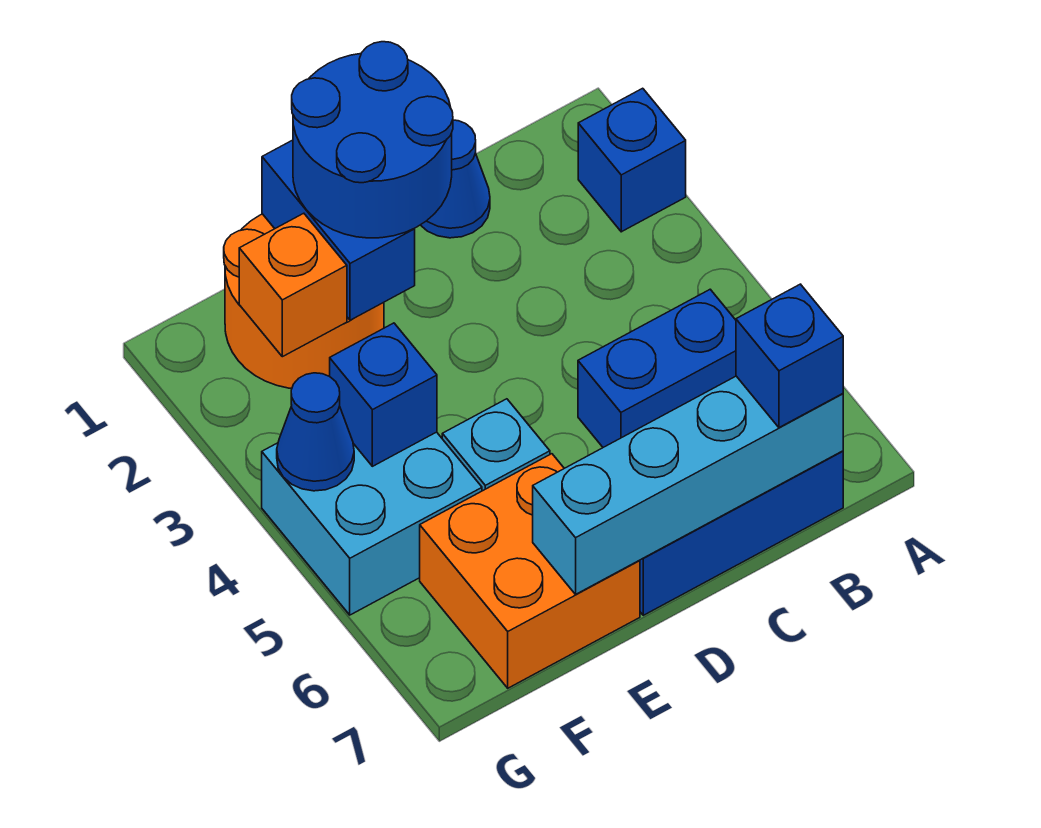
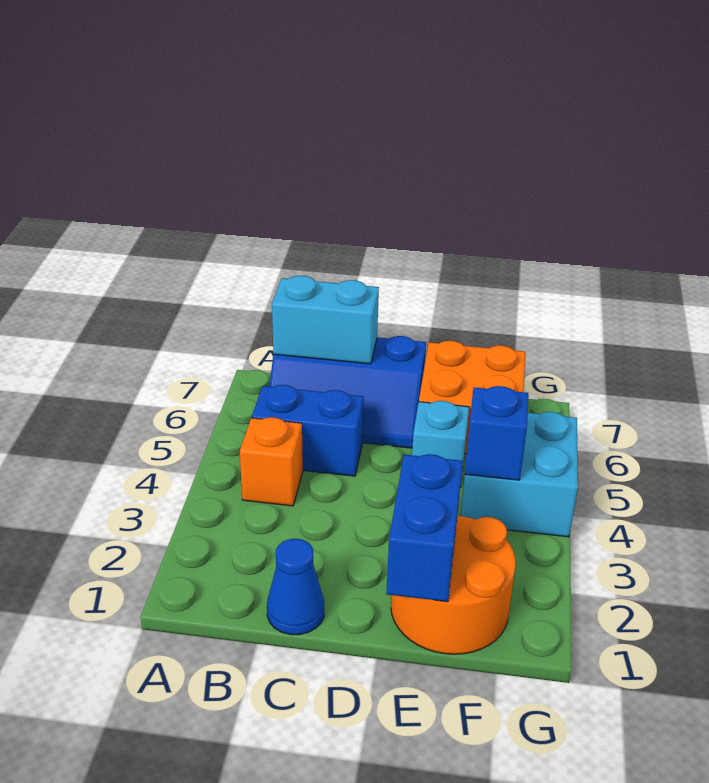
blue 1x1 brick [578,88,686,232] -> none
cyan 1x4 brick [533,376,843,594] -> cyan 1x2 brick [272,276,379,364]
blue 1x1 brick [736,284,843,428] -> none
blue 2x2 round brick [292,42,453,238] -> none
orange 1x1 brick [239,213,347,357] -> orange 1x1 brick moved to [240,417,303,506]
blue 1x1 cone [277,373,354,491] -> none

